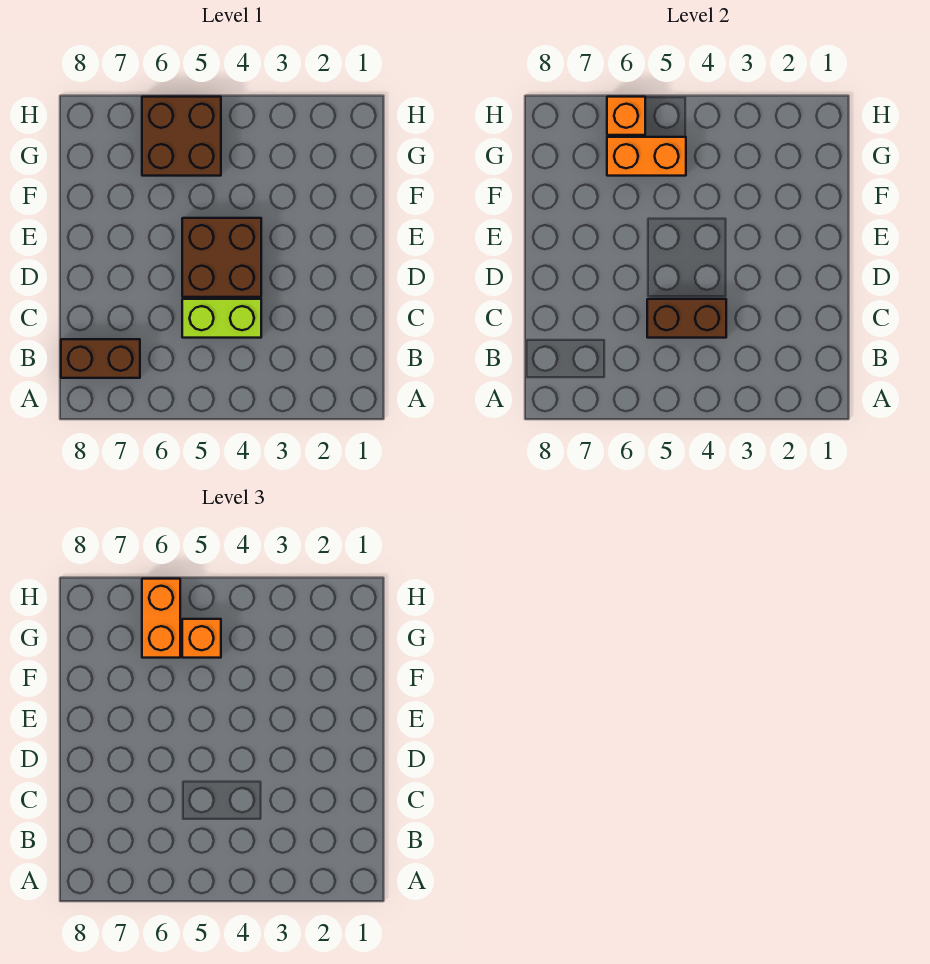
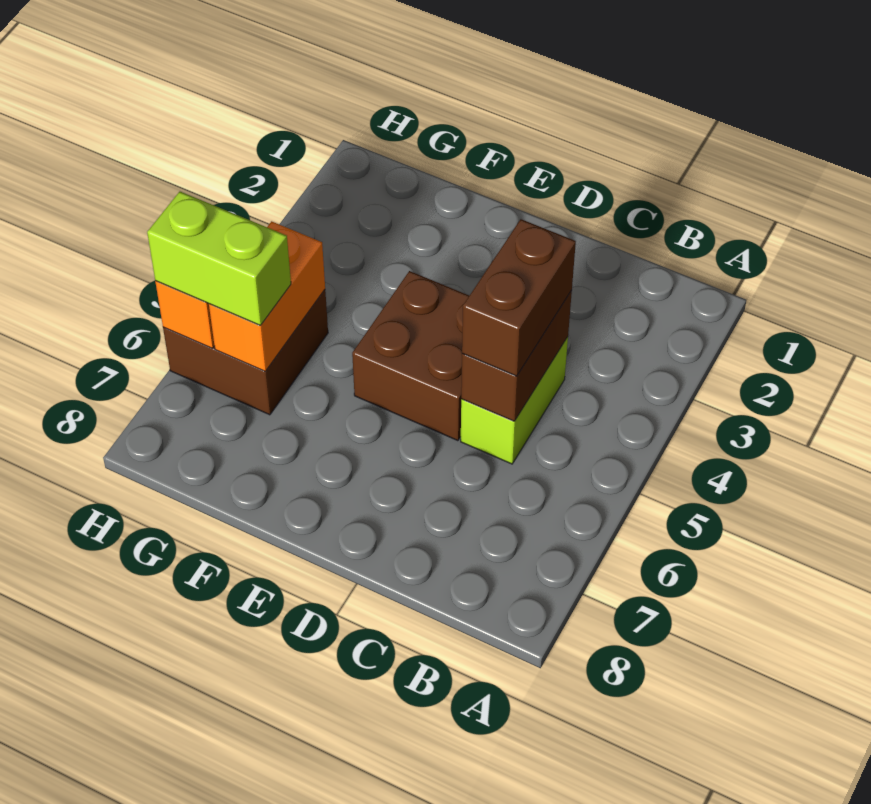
brown 1x2 brick [61,339,140,378] -> brown 1x2 brick moved to [462,219,576,376]
orange 1x1 brick [182,619,221,658] -> none
orange 1x2 brick [142,579,180,658] -> lime 1x2 brick [147,192,291,326]

